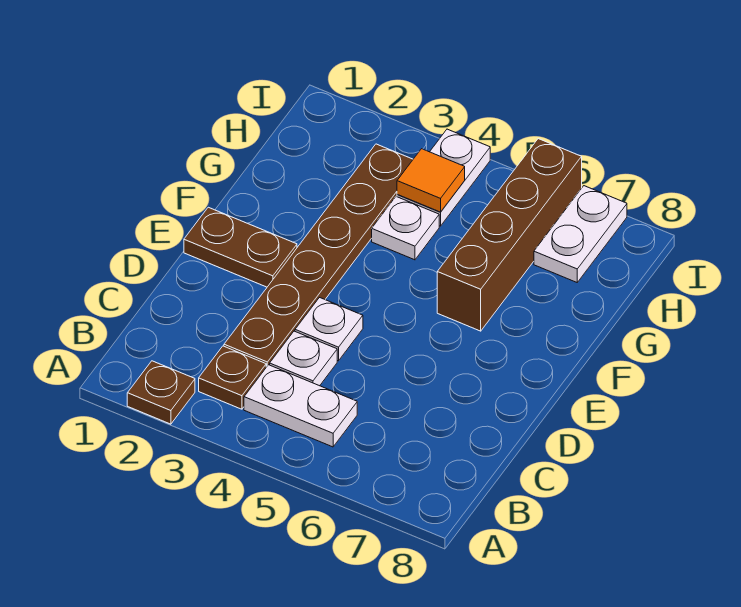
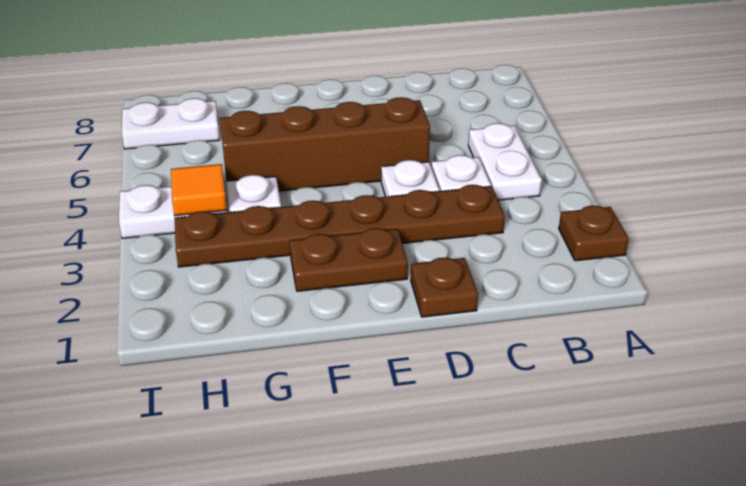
brown 1x1 plate [199,346,266,409] -> brown 1x1 plate moved to [411,258,478,317]
brown 1x2 plate [184,207,297,287] -> brown 1x2 plate turned to [290,228,408,291]
brown 1x4 brick [437,139,582,331] -> brown 1x4 brick moved to [220,97,430,191]

